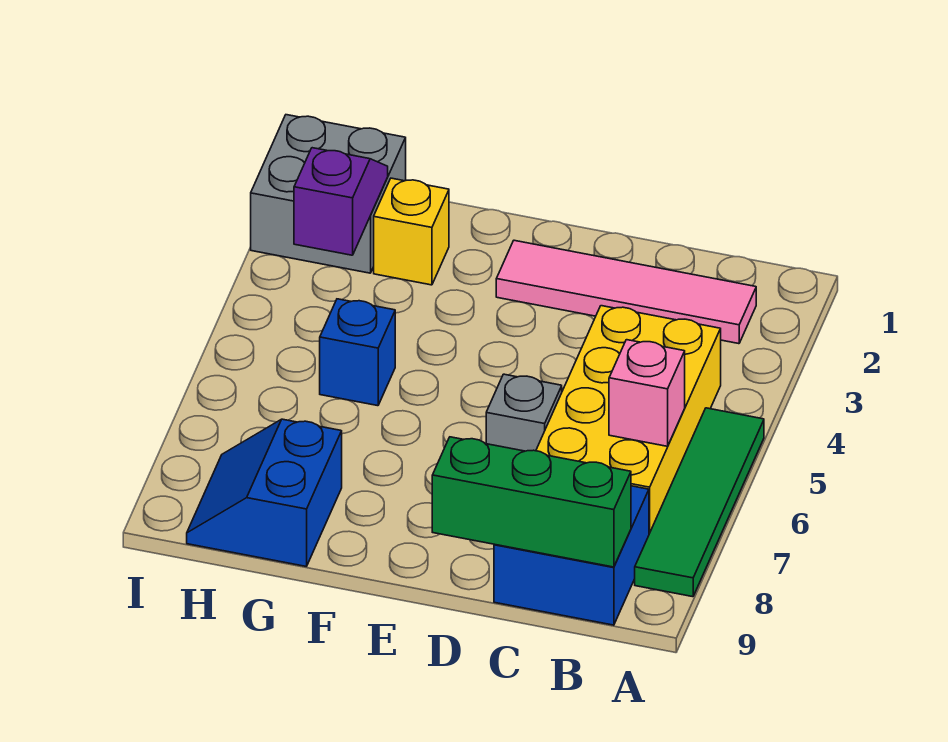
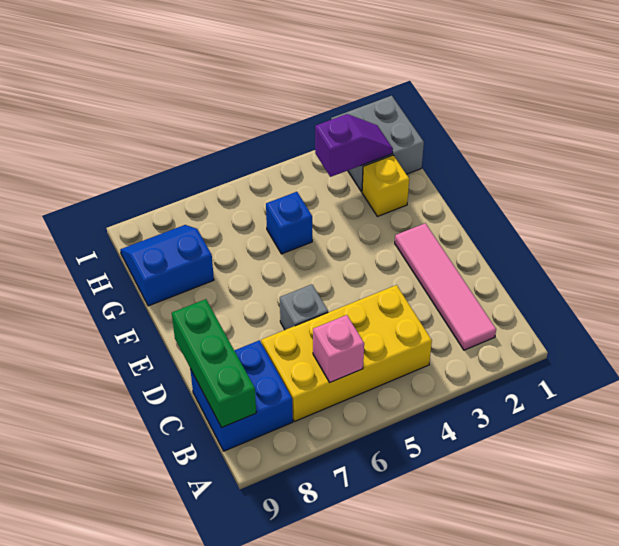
green 1x4 tile [635,408,764,597] -> none

